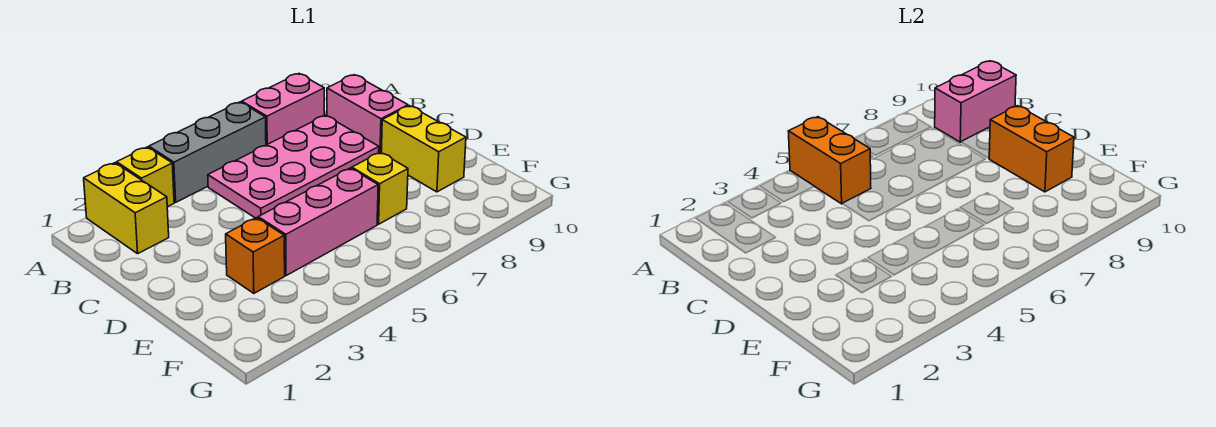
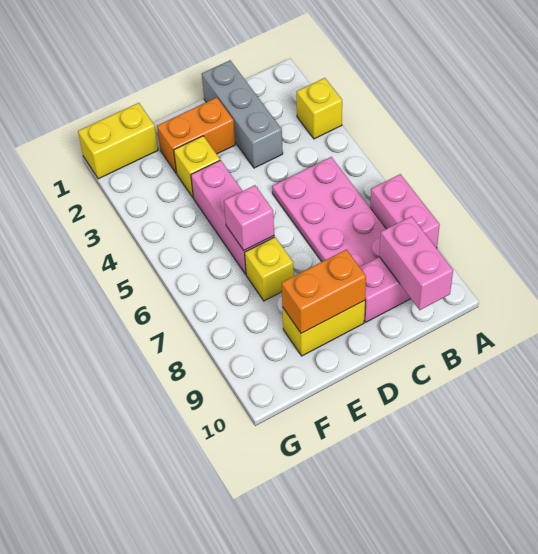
yellow 1x2 brick [84,163,169,254] -> yellow 1x2 brick moved to [78,103,158,179]
grey 1x3 brick [149,102,266,202] -> grey 1x3 brick moved to [202,60,283,168]
orange 1x2 brick [788,117,871,204] -> orange 1x2 brick moved to [157,98,235,173]
orange 1x1 brick [226,218,285,293] -> yellow 1x1 brick [174,136,220,198]
none -> pink 1x1 brick [224,185,274,250]

